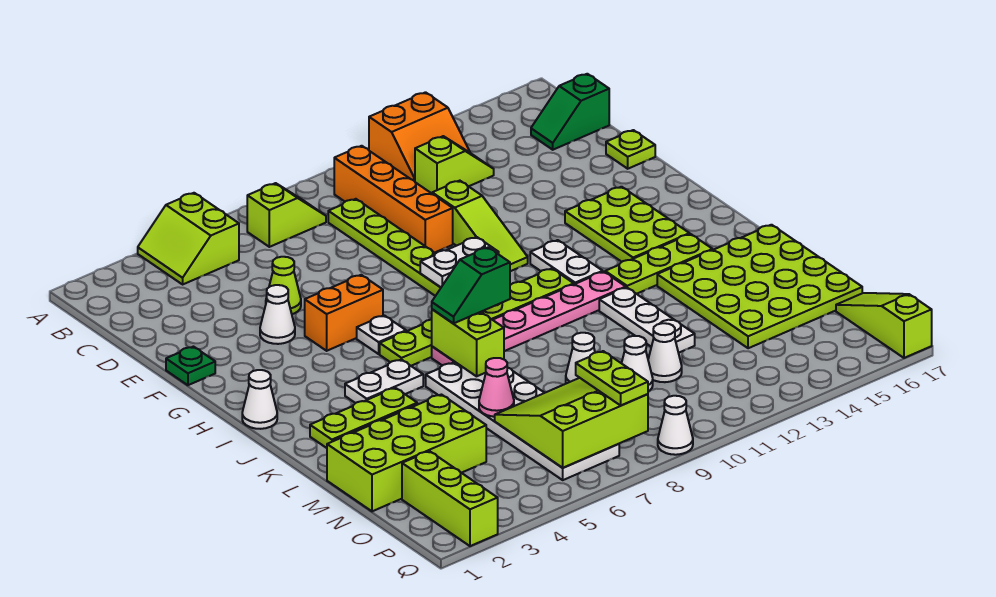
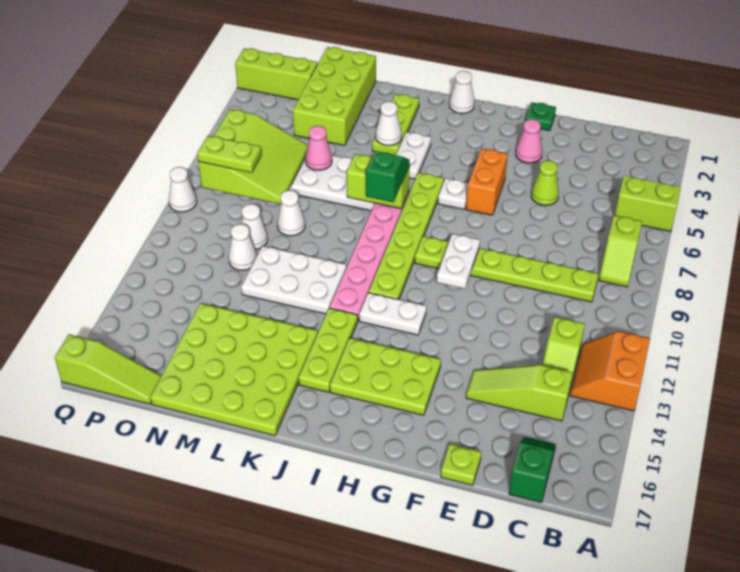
orange 1x4 brick [334,146,453,253] -> none
lime 1x3 slope [432,181,528,271] -> lime 1x3 slope moved to [466,365,573,421]
none -> pink 1x1 cone [516,119,542,163]
white 1x1 cone [260,285,295,344] -> white 1x1 cone moved to [376,102,402,146]
white 1x3 plate [599,287,695,353] -> white 2x3 plate [241,246,347,314]

